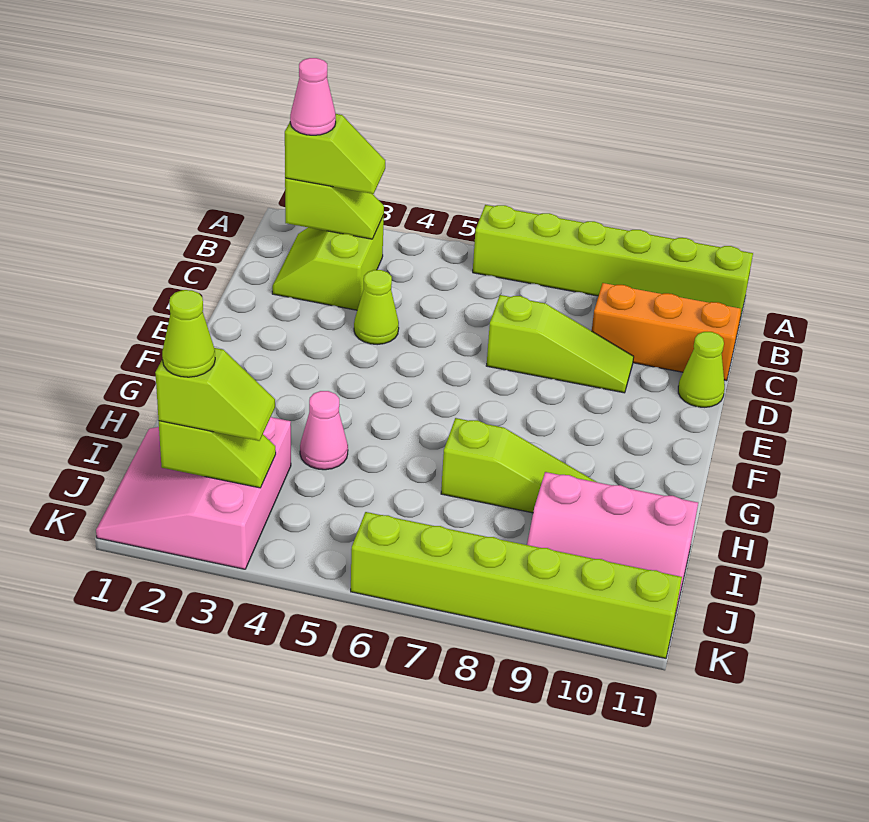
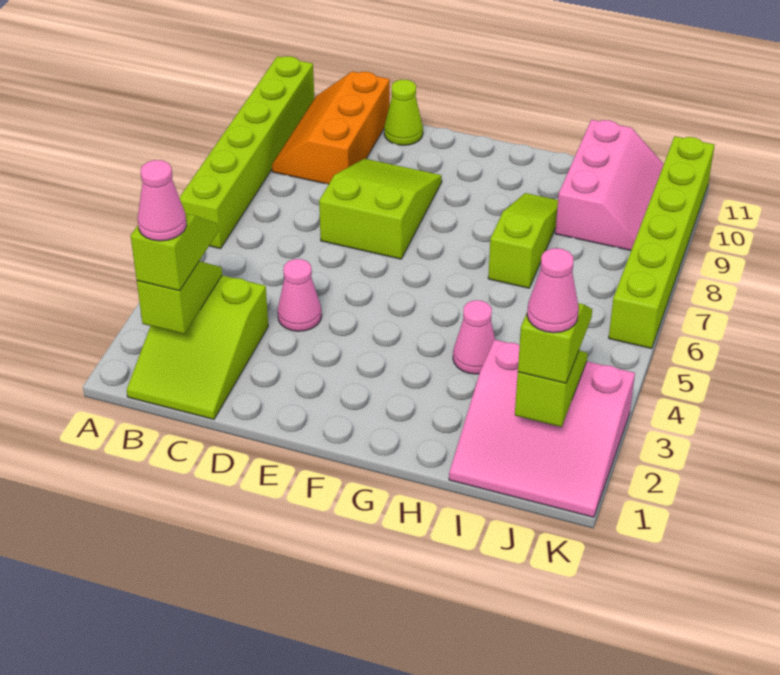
lime 2x2 slope [272,215,384,310] -> lime 2x3 slope [127,275,268,419]
lime 1x1 cone [354,270,399,345] -> pink 1x1 cone [278,259,322,331]
lime 1x3 slope [486,295,634,393] -> lime 2x3 slope [319,159,442,259]
lime 1x1 cone [162,290,215,377] -> pink 1x1 cone [527,248,579,333]

